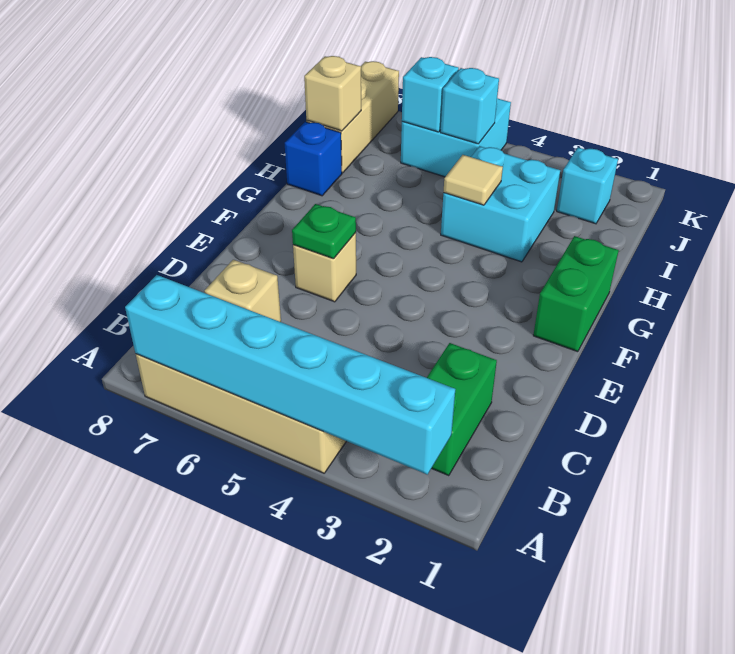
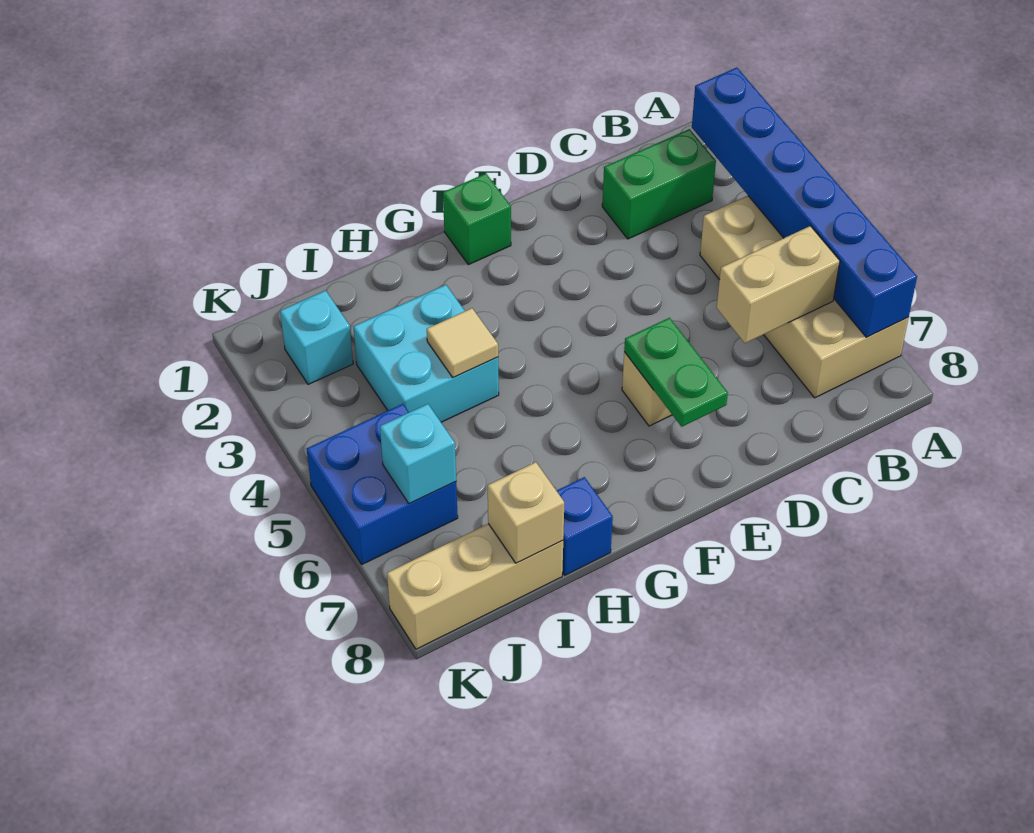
cyan 1x6 brick [125,275,455,475] -> blue 1x6 brick [692,68,917,337]
tan 1x1 brick [204,260,281,322] -> tan 1x2 brick [717,226,840,343]
green 1x1 plate [292,204,356,259] -> green 1x2 plate [624,318,728,427]
green 1x2 brick [533,236,619,352] -> green 1x1 brick [443,174,511,265]
cyan 2x2 brick [401,98,511,177] -> blue 2x2 brick [307,404,458,564]
cyan 1x1 brick [441,68,499,144] -> none

